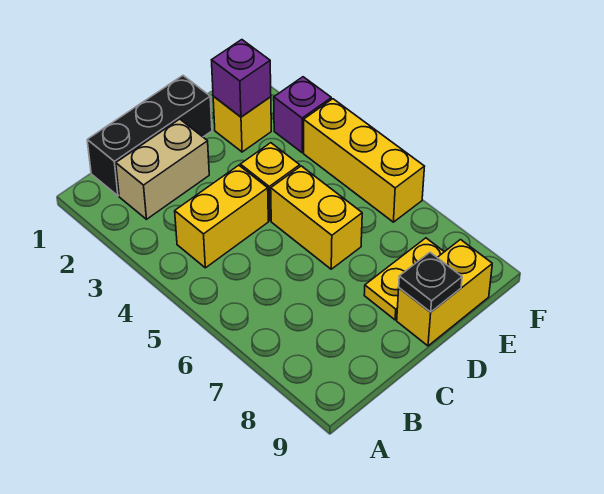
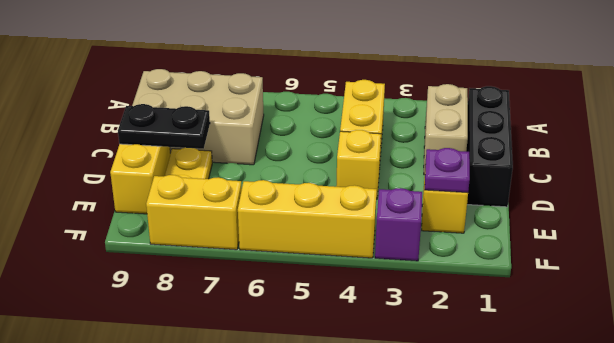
none -> tan 2x3 brick [132,69,264,165]
yellow 1x2 brick [271,166,362,269] -> yellow 1x2 brick moved to [146,175,242,250]
black 1x1 plate [399,253,462,312] -> black 1x2 plate [118,104,210,149]
purple 1x1 brick [212,40,271,117] -> purple 1x1 plate [425,148,470,193]

